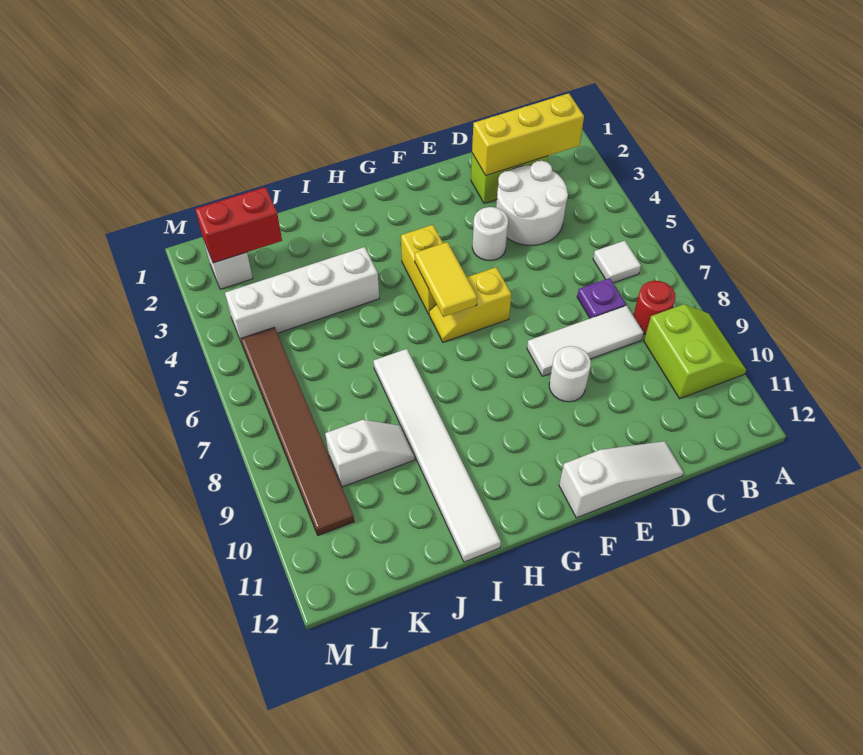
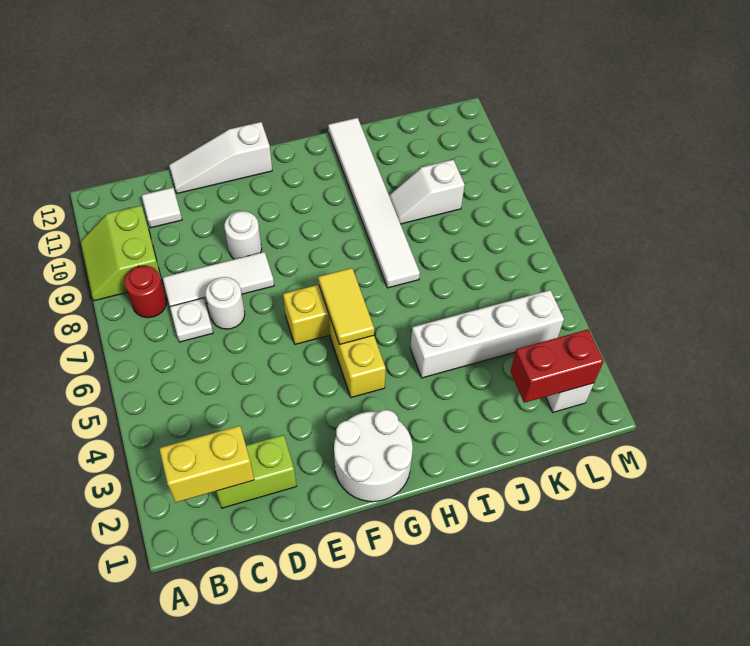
yellow 1x3 brick [472,93,584,176] -> yellow 1x2 brick [159,426,254,503]
white 1x1 tile [593,241,641,283] -> white 1x1 tile moved to [142,188,182,228]
white 2x2 round brick [496,161,568,245] -> white 2x2 round brick moved to [334,410,413,502]
purple 1x1 plate [577,278,626,318] -> white 1x1 plate [170,298,213,342]
white 1x1 round brick [472,207,508,261] -> white 1x1 round brick moved to [205,277,245,329]
brown 1x6 tile [241,327,354,535] -> none

